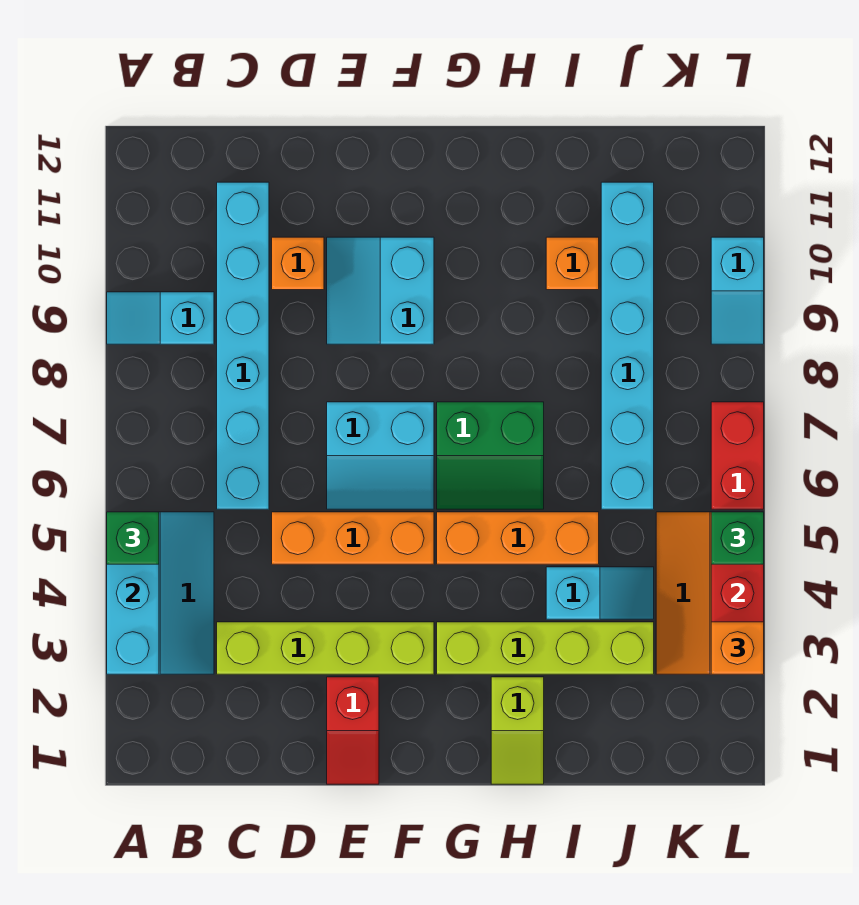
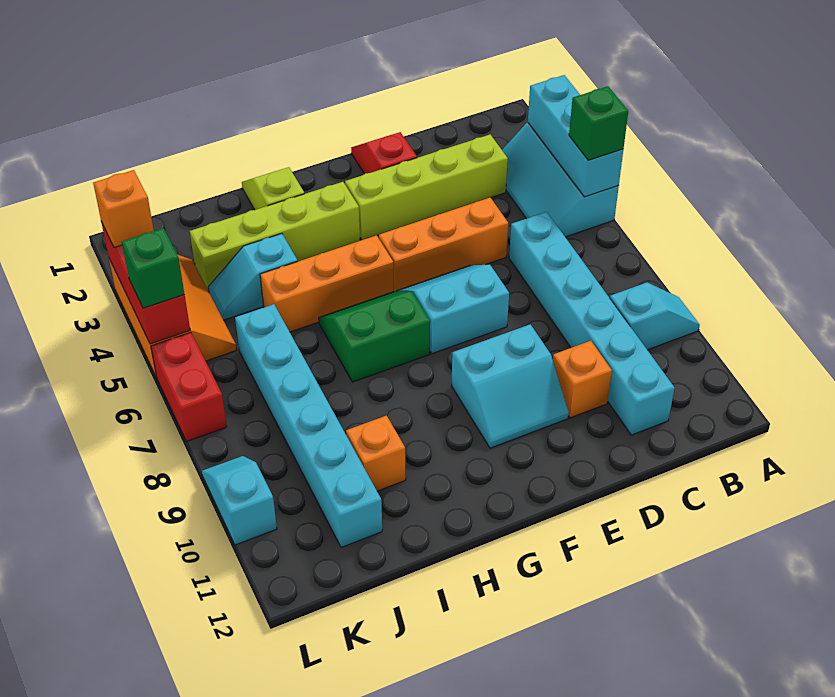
cyan 2x2 slope [327,237,434,344] -> cyan 2x2 slope turned to [451,324,569,448]

